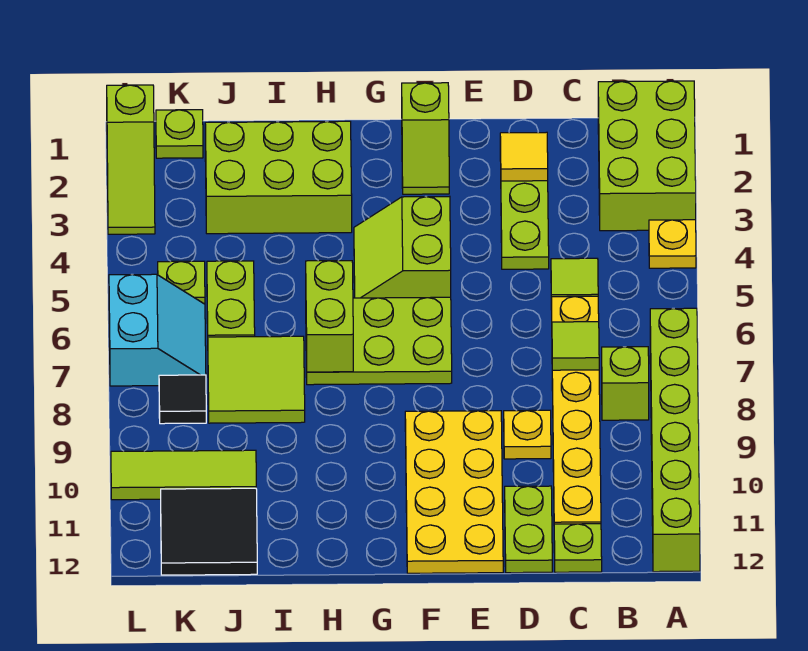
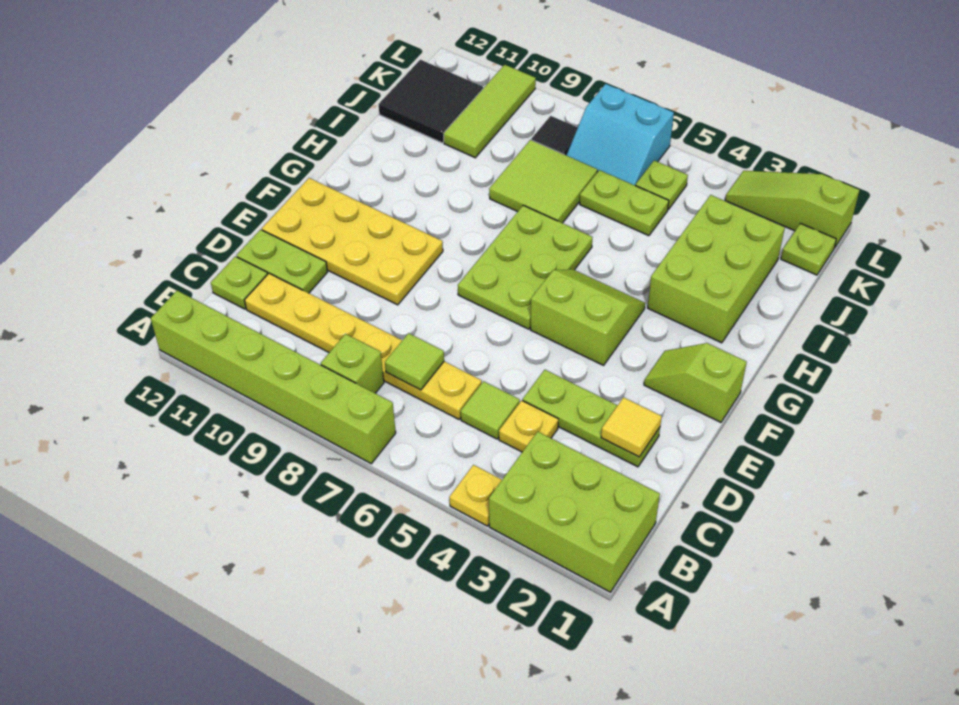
yellow 1x1 plate [504,410,551,459] -> yellow 1x1 plate moved to [499,400,558,452]
lime 1x2 brick [306,261,353,372] -> none

